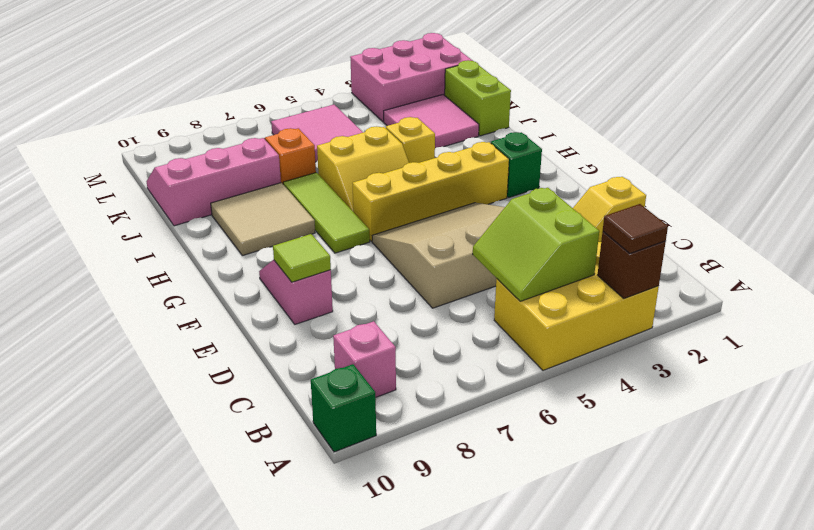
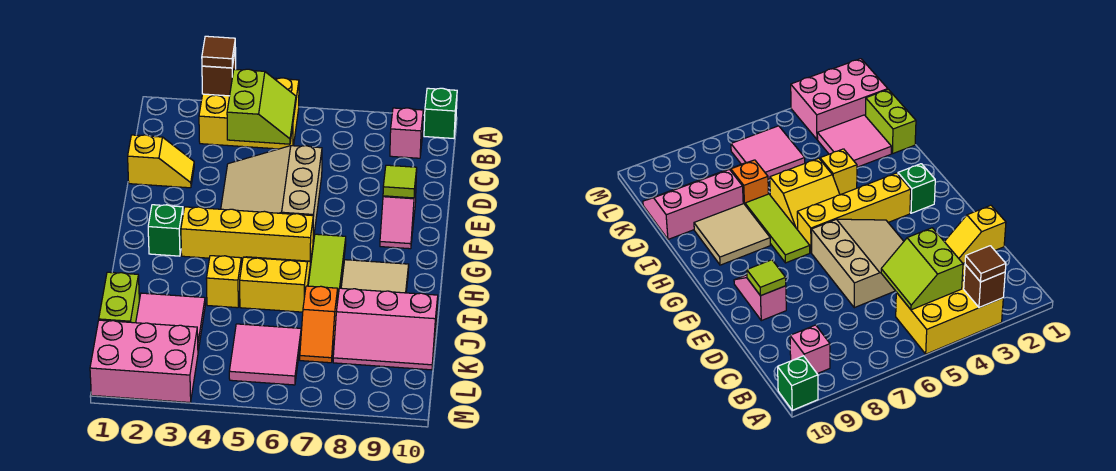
tan 3x3 slope [372,203,505,308] -> tan 3x3 slope turned to [221,146,322,240]

